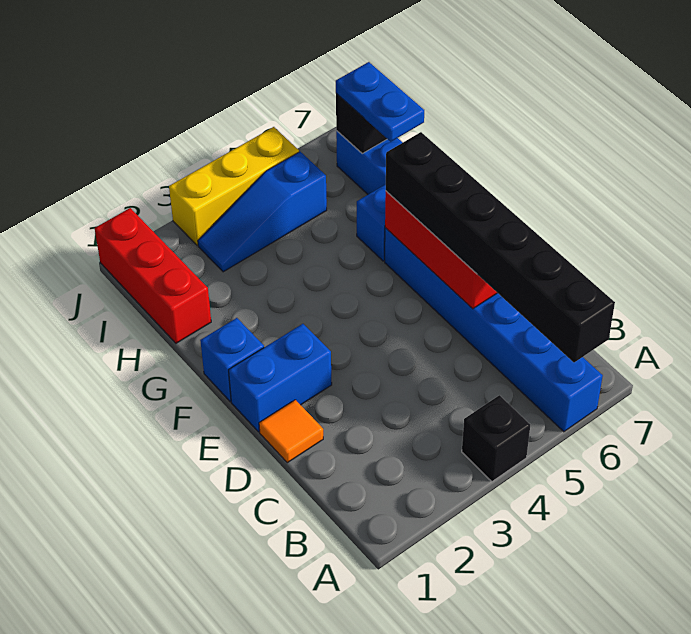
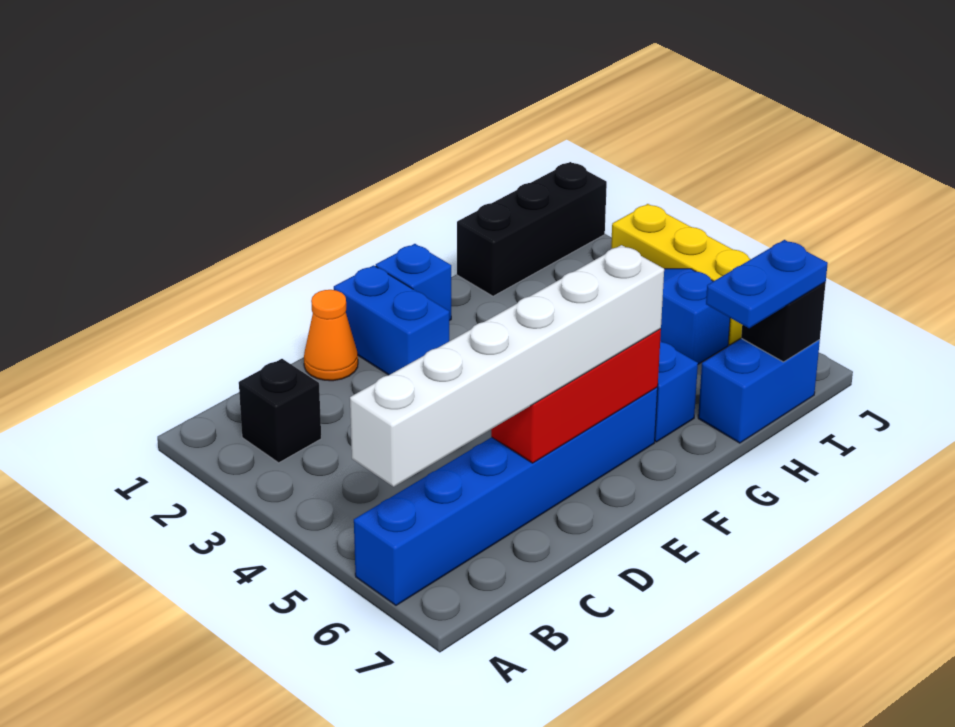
black 1x1 brick [462,395,530,481] -> black 1x1 brick moved to [239,359,321,463]
black 1x6 brick [386,132,615,362] -> white 1x6 brick [350,245,664,487]
orange 1x1 tile [259,400,323,463] -> orange 1x1 cone [304,290,358,381]
red 1x3 brick [95,208,211,343] -> black 1x3 brick [457,162,607,296]

